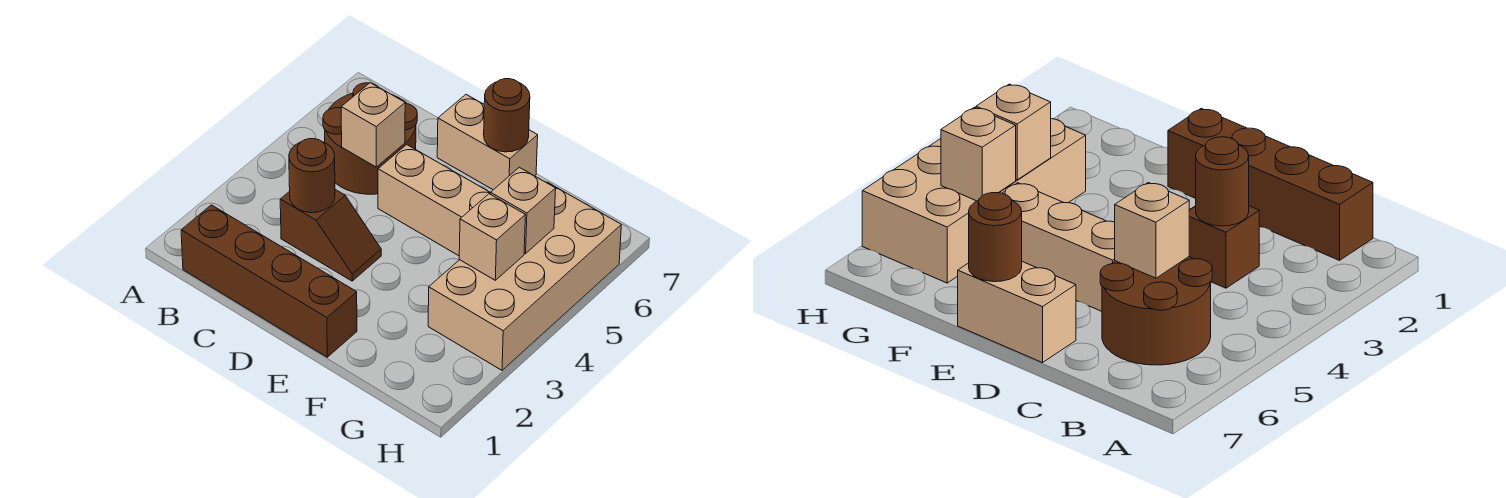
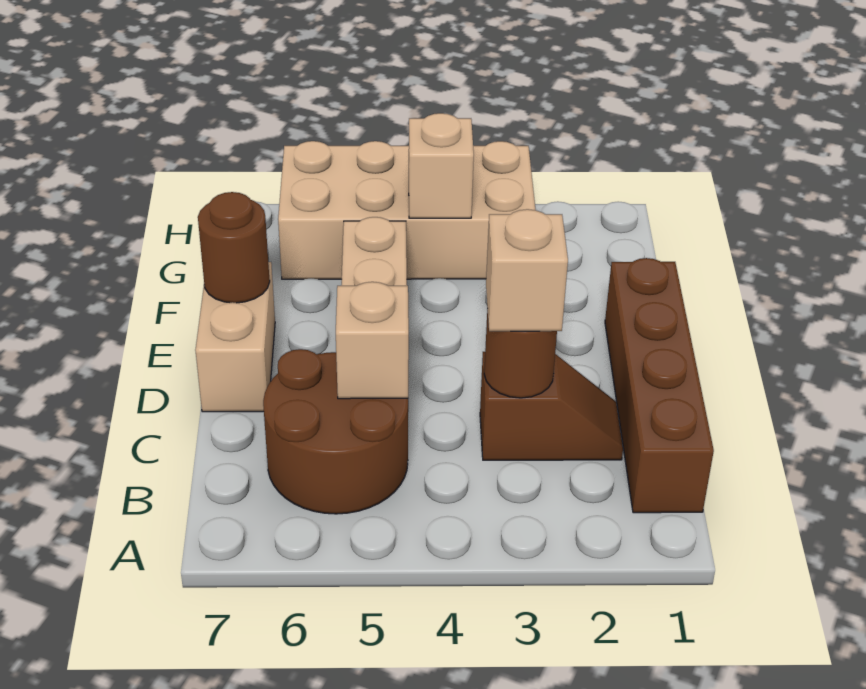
brown 1x2 slope [280,190,381,281] -> brown 1x2 slope turned to [480,352,623,460]
tan 1x1 brick [491,167,556,254] -> tan 1x1 brick moved to [486,209,568,331]

